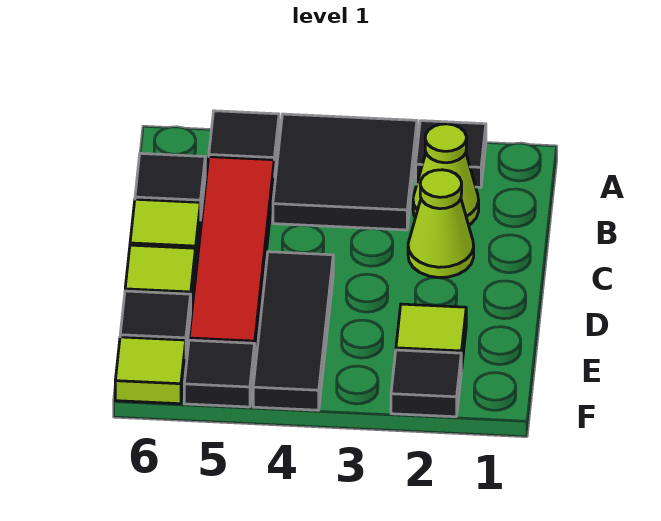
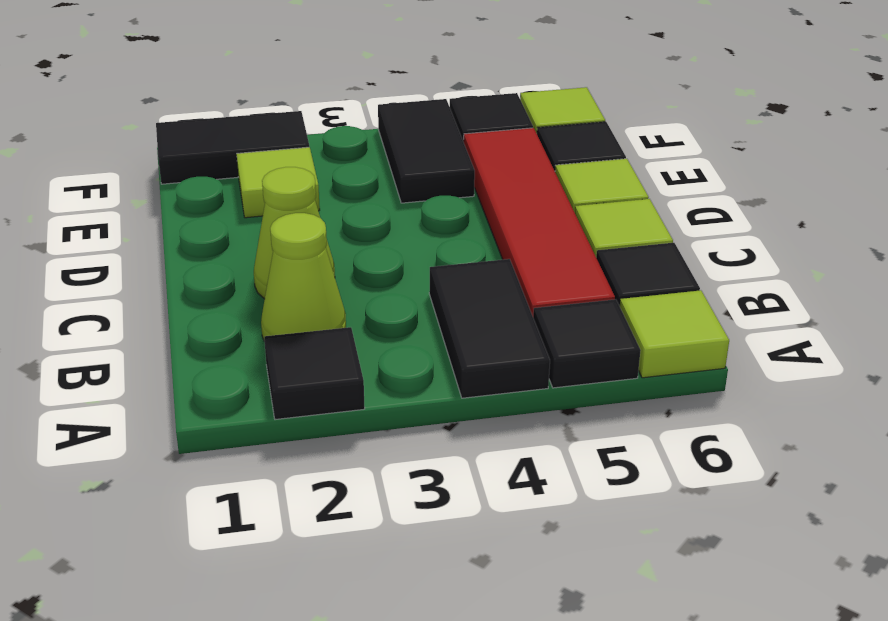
black 2x2 tile [273,114,417,230] -> black 1x2 tile [429,259,550,398]
none -> lime 1x1 tile [620,290,729,378]
black 1x3 tile [253,252,333,410] -> black 1x2 tile [378,99,475,203]
black 1x1 tile [391,350,461,417] -> black 1x2 tile [156,111,309,184]

